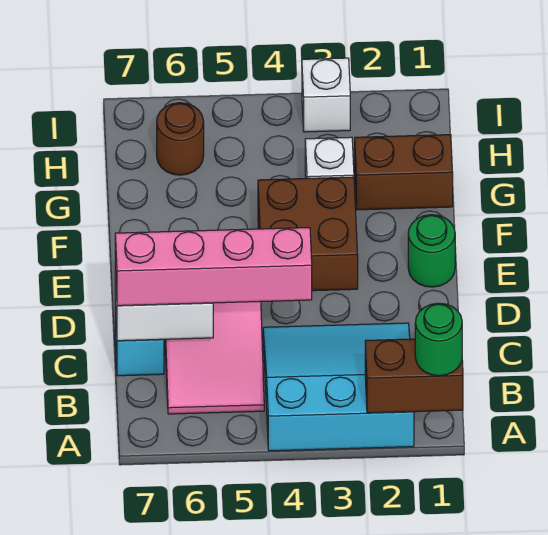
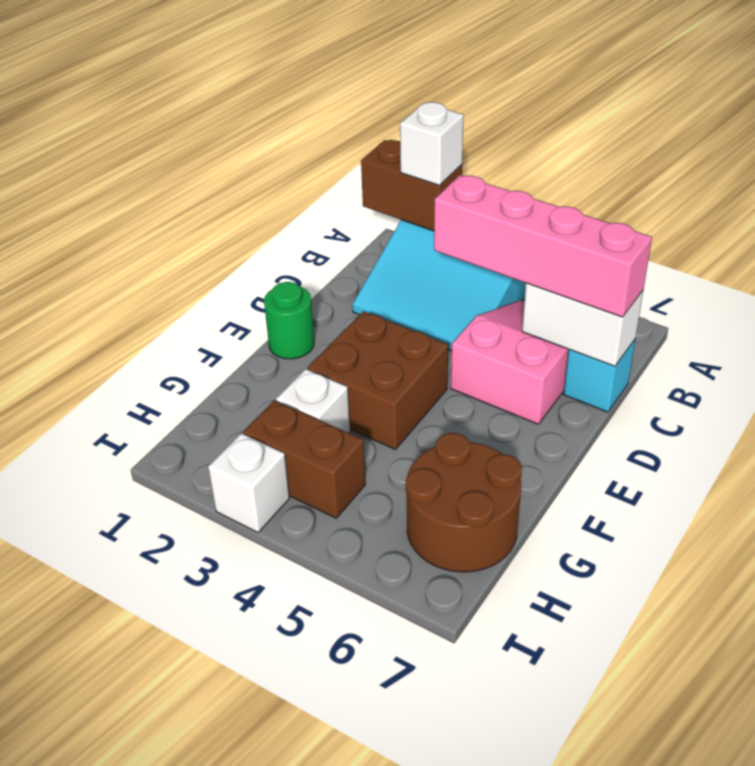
green 1x1 round brick [415,303,462,376] -> none
none -> white 1x1 brick [400,102,464,185]
brown 1x2 brick [355,135,453,210] -> brown 1x2 brick moved to [243,400,365,518]
brown 1x1 round brick [157,103,204,175] -> brown 2x2 round brick [406,433,522,572]

